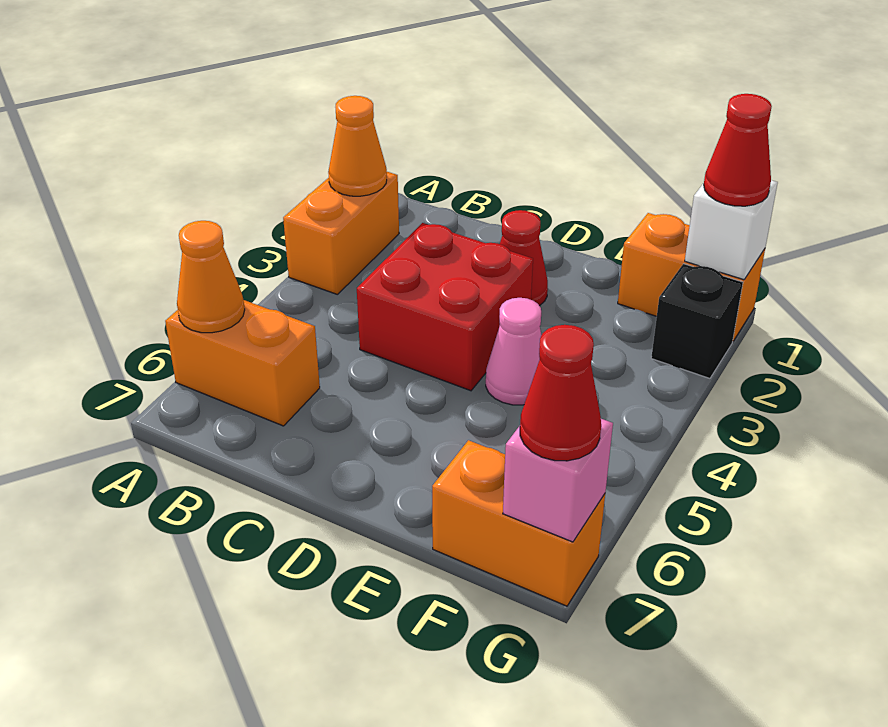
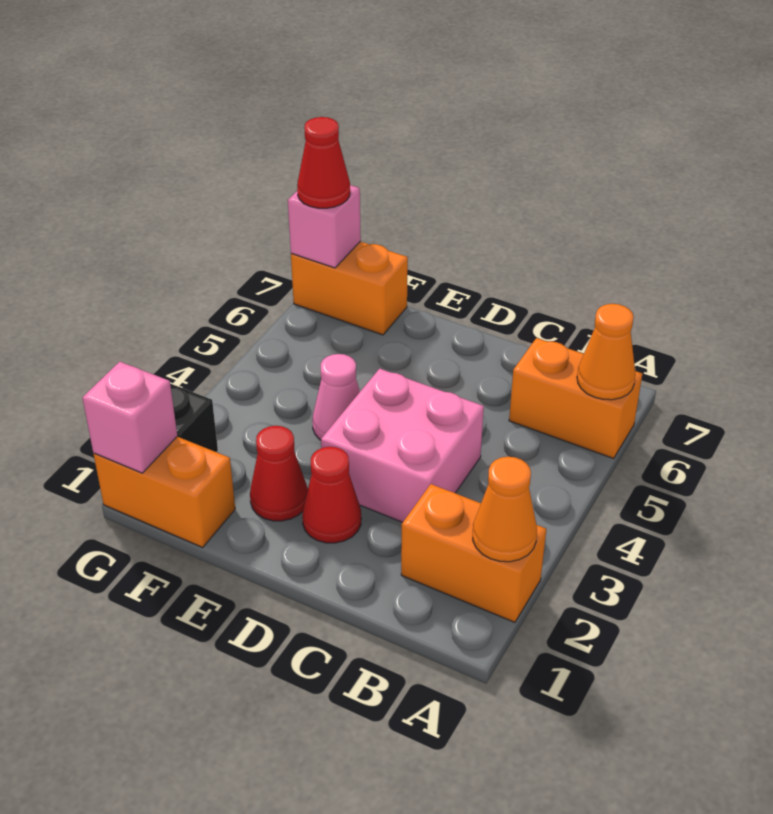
orange 1x2 brick [283,172,399,295] -> orange 1x2 brick turned to [401,484,546,622]
red 2x2 brick [357,223,533,391] -> pink 2x2 brick [321,369,484,522]
white 1x1 brick [685,180,778,280] -> pink 1x1 brick [82,362,177,473]
red 1x1 cone [704,94,772,206] -> red 1x1 cone moved to [250,426,308,521]

